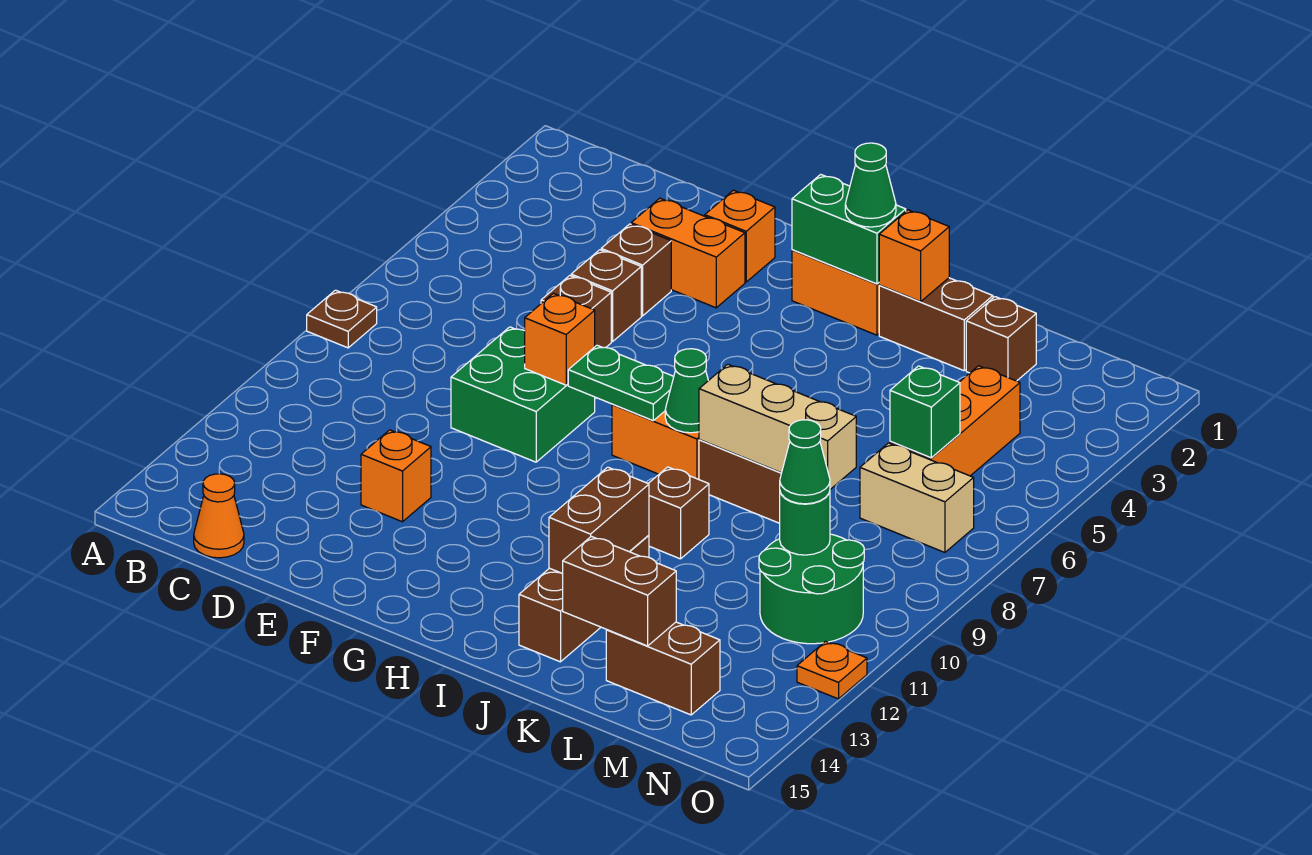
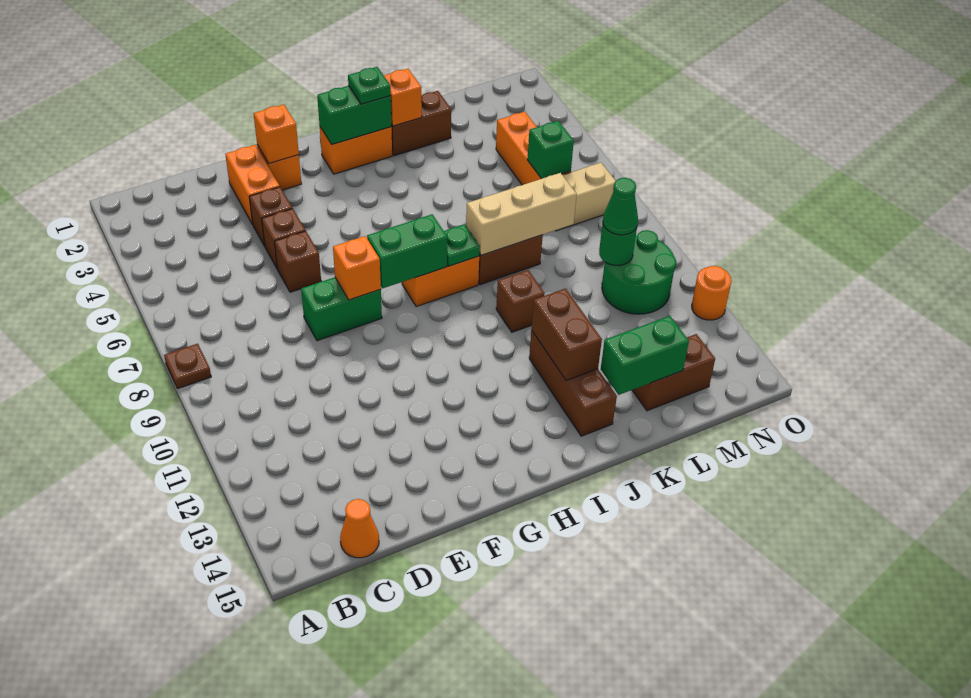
orange 1x2 brick [631,198,745,308] -> orange 1x2 brick turned to [225,145,280,224]
green 2x2 brick [451,327,595,462] -> green 1x2 brick [301,277,382,341]
orange 1x1 brick [361,430,431,522] -> orange 1x1 brick moved to [254,104,299,163]
green 1x2 plate [568,345,674,420] -> green 1x2 brick [367,214,447,288]
green 1x1 cone [845,143,896,227] -> green 1x1 plate [348,67,391,104]
green 1x1 cone [665,349,708,433] -> green 1x1 plate [444,224,480,266]
brown 1x2 brick [563,536,676,646] -> green 1x2 brick [601,316,689,395]
brown 1x1 brick [966,297,1036,381] -> none
orange 1x1 plate [797,641,867,699] -> orange 1x1 round brick [692,266,731,320]

